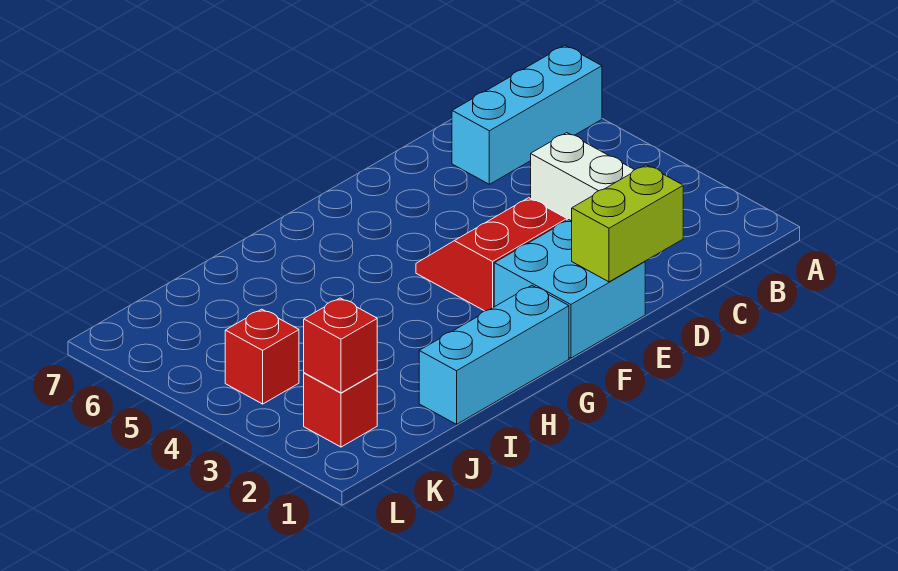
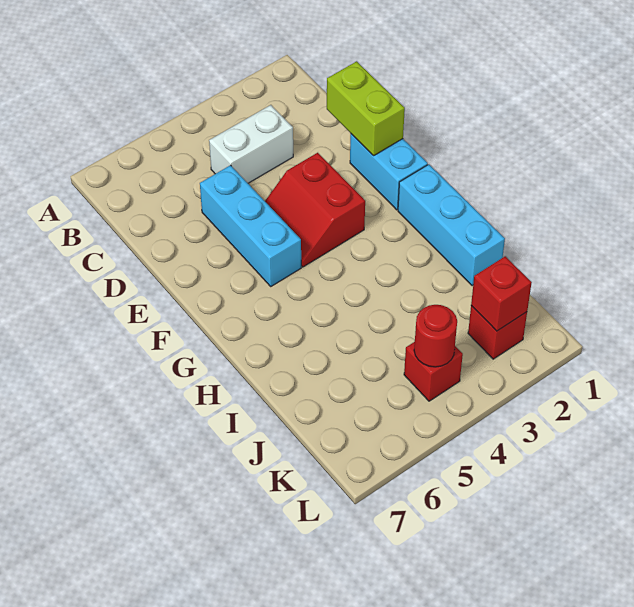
cyan 1x3 brick [452,45,602,184] -> cyan 1x3 brick moved to [200,165,301,286]
cyan 2x2 brick [494,220,645,358] -> cyan 1x2 brick [350,134,428,210]
none -> red 1x1 round brick [414,305,457,367]

